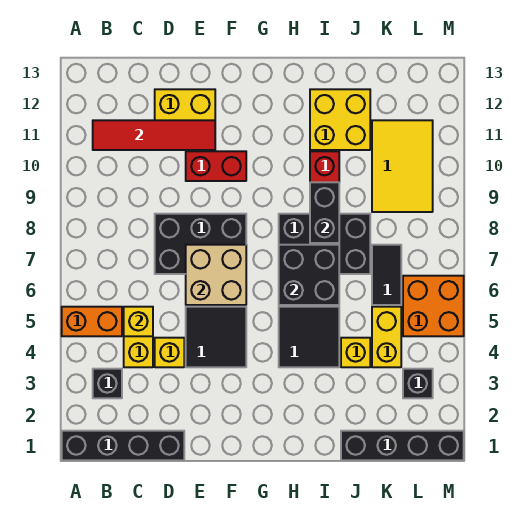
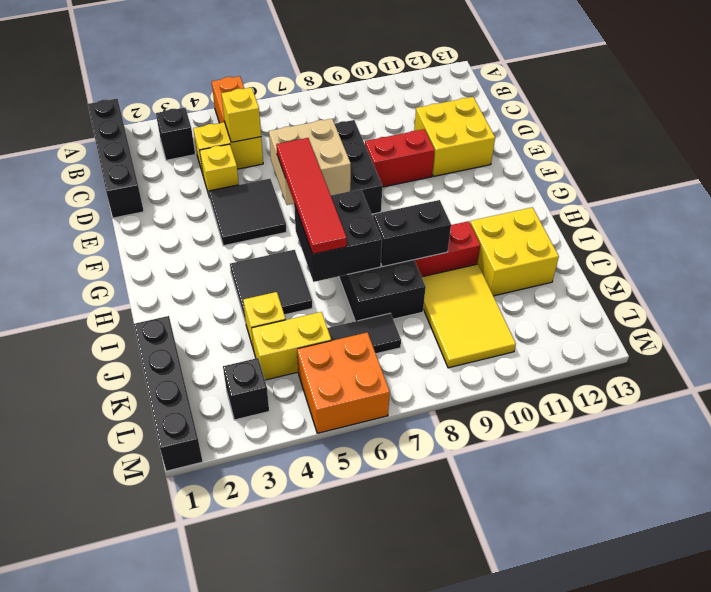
red 1x4 tile [93,120,215,150] -> red 1x4 tile moved to [276,138,347,254]
red 1x2 brick [186,151,246,181] -> red 1x2 brick turned to [365,129,435,187]
yellow 2x3 tile [372,120,433,212] -> yellow 2x3 tile turned to [422,264,516,368]

